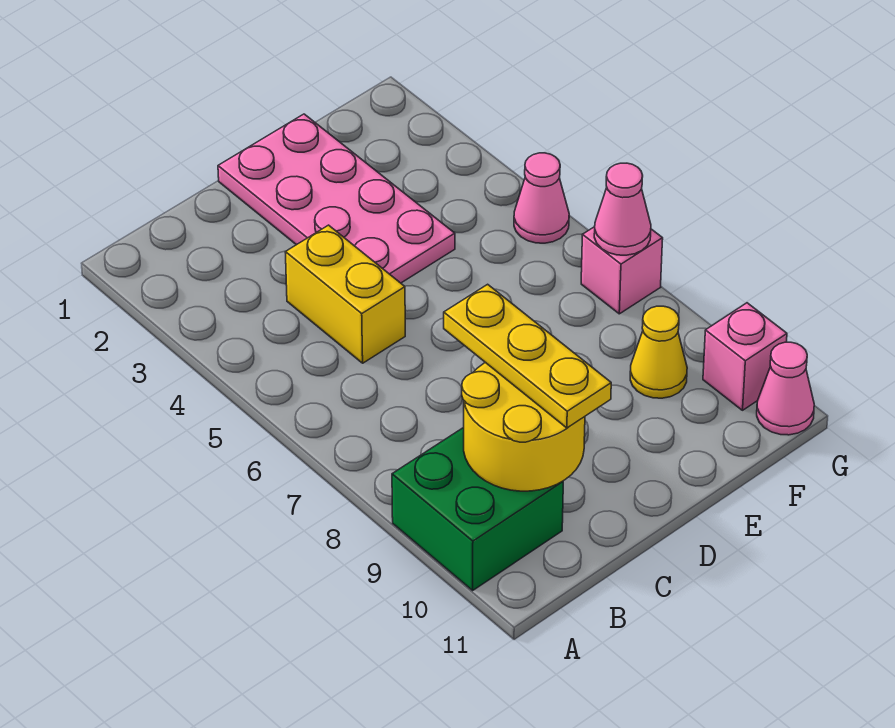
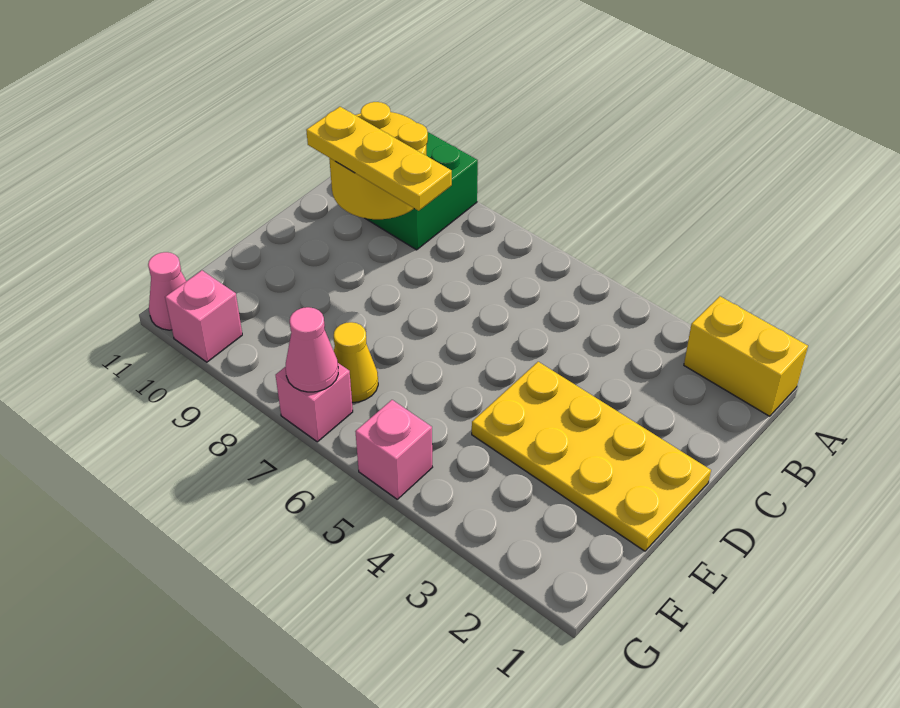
yellow 1x2 brick [285,225,405,363] -> yellow 1x2 brick moved to [684,296,808,416]
pink 2x4 plate [218,114,455,283] -> yellow 2x4 plate [472,362,711,551]
yellow 1x1 cone [630,306,687,398] -> yellow 1x1 cone moved to [334,322,378,402]
pink 1x1 cone [514,153,569,243] -> pink 1x1 brick [355,400,433,499]

